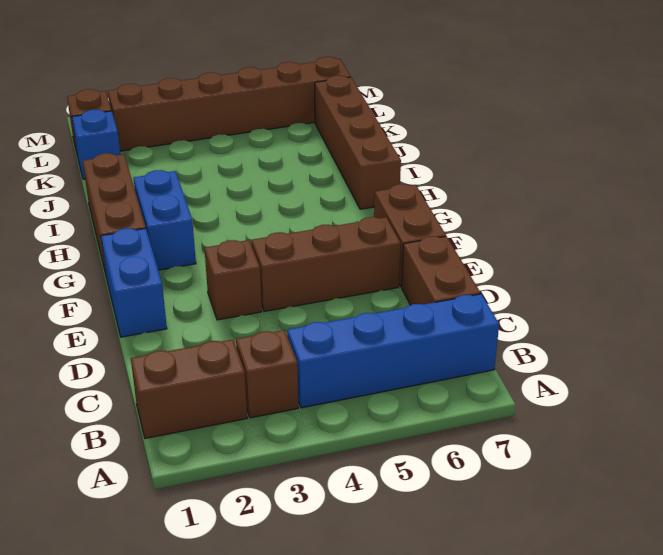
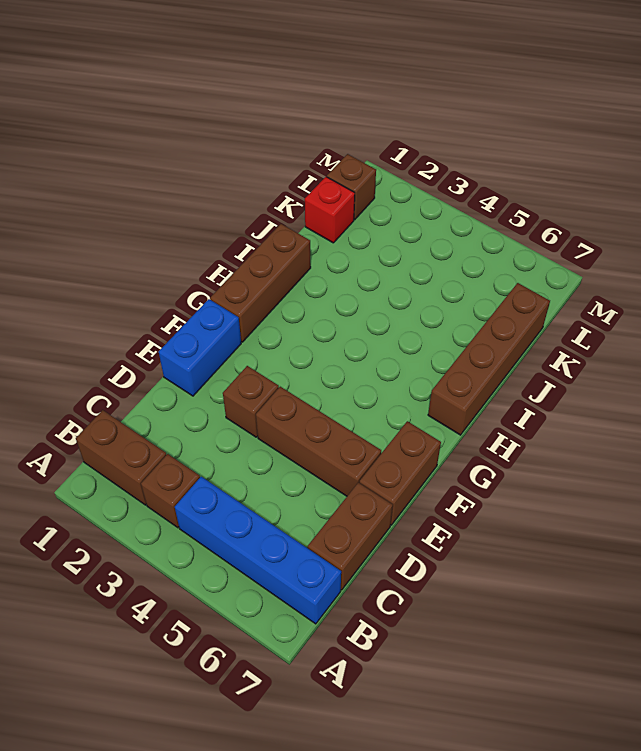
blue 1x2 brick [134,170,196,270] -> none
blue 1x1 brick [72,110,120,179] -> red 1x1 brick [305,177,355,243]
brown 1x6 brick [108,57,351,151] -> none

